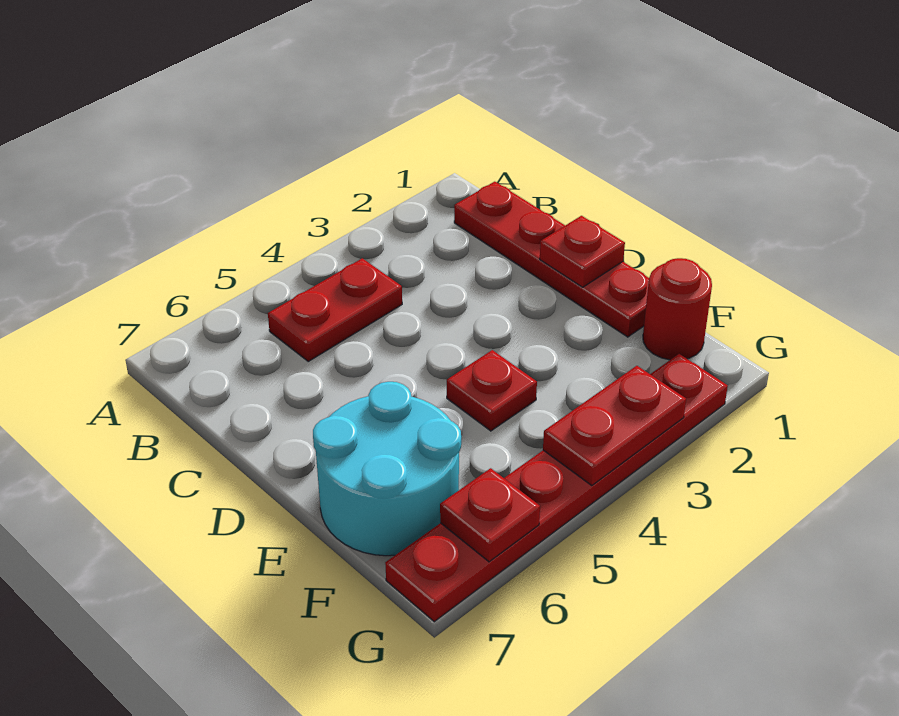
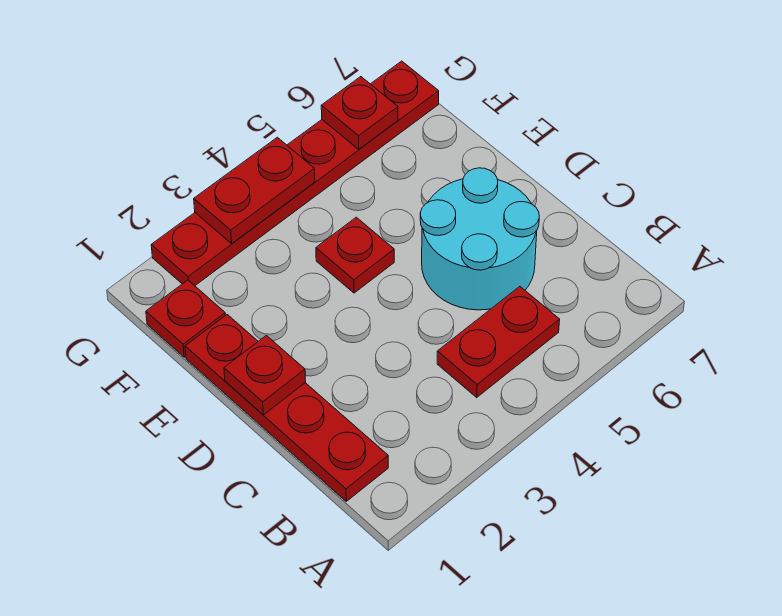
cyan 2x2 round brick [313,382,461,556] -> cyan 2x2 round brick moved to [420,168,539,310]
red 1x1 round brick [643,258,712,360] -> red 1x1 plate [146,280,225,357]

